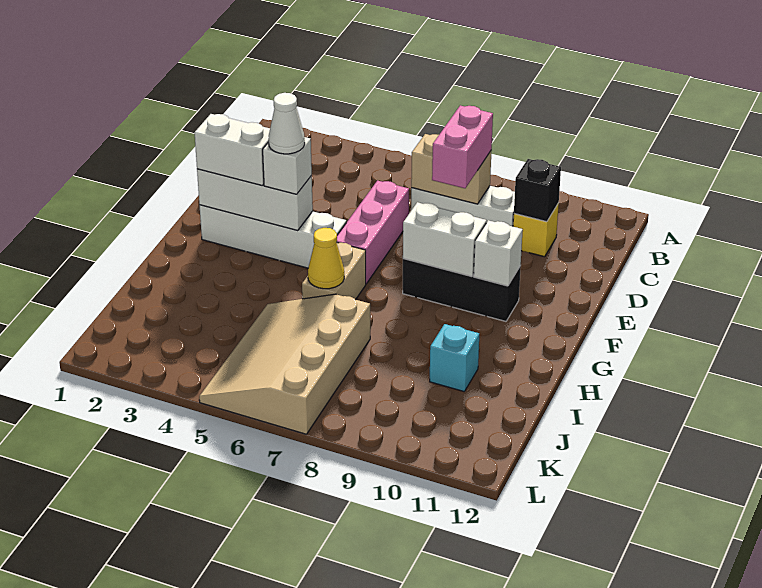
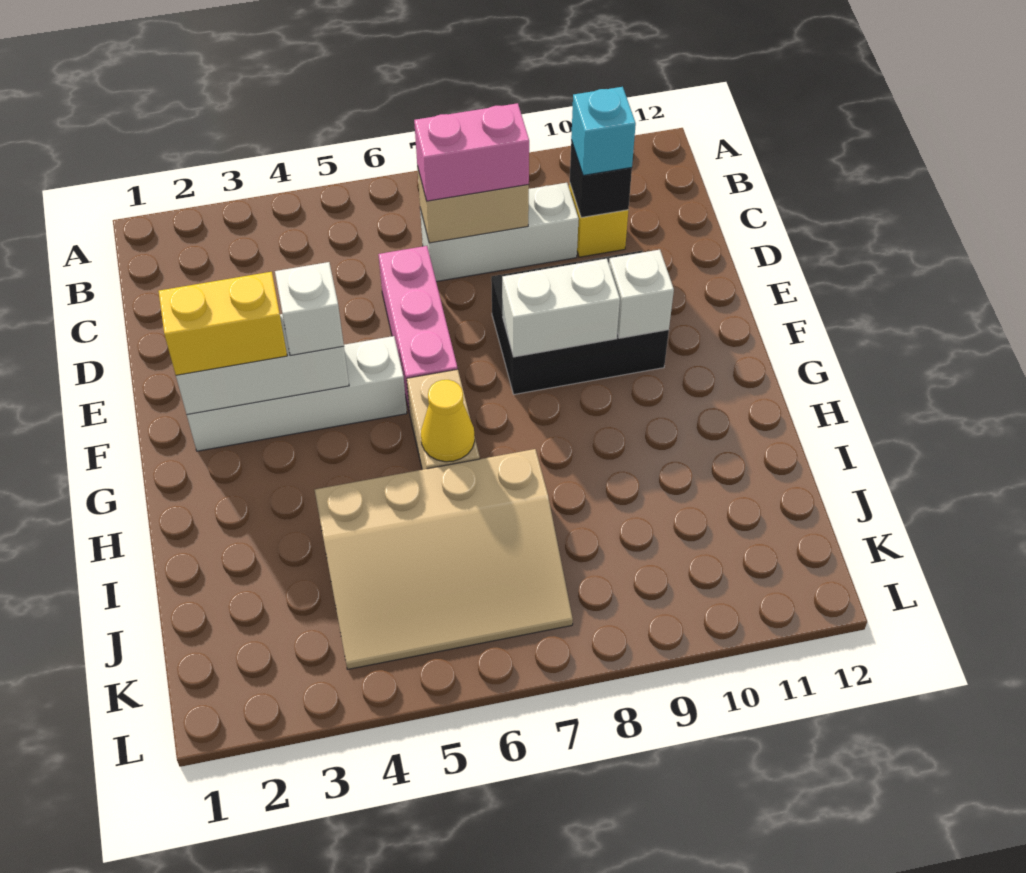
pink 1x2 brick [432,106,493,188] -> pink 1x2 brick turned to [414,103,529,201]
white 1x2 brick [194,114,270,186] -> yellow 1x2 brick [159,272,287,375]
white 1x1 cone [269,93,305,154] -> none
black 1x3 brick [403,258,521,321] -> black 2x3 brick [491,251,669,394]
tan 3x4 slope [199,294,370,434] -> tan 3x4 slope turned to [315,449,573,669]
cyan 1x1 brick [430,324,479,392] -> cyan 1x1 brick moved to [571,87,636,175]

